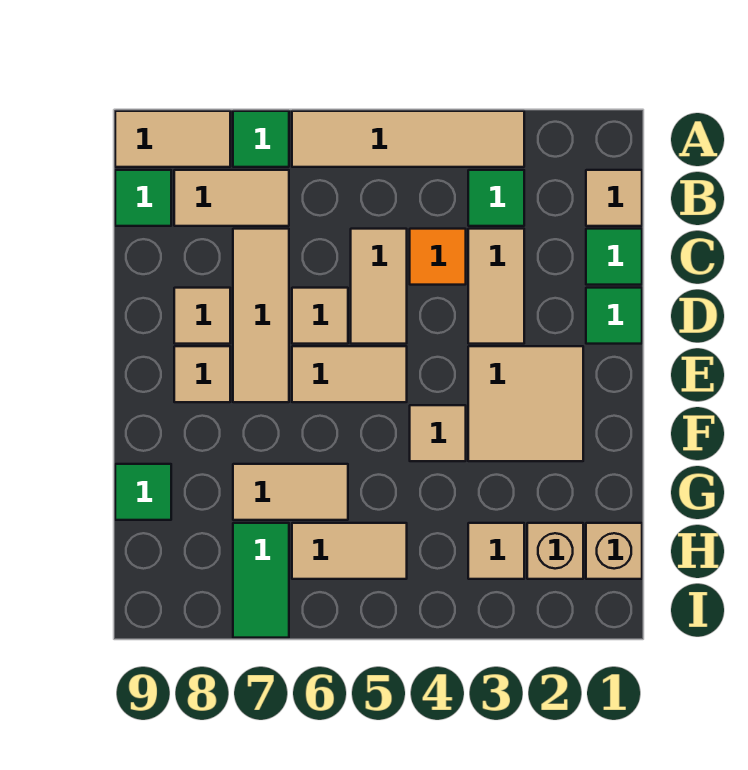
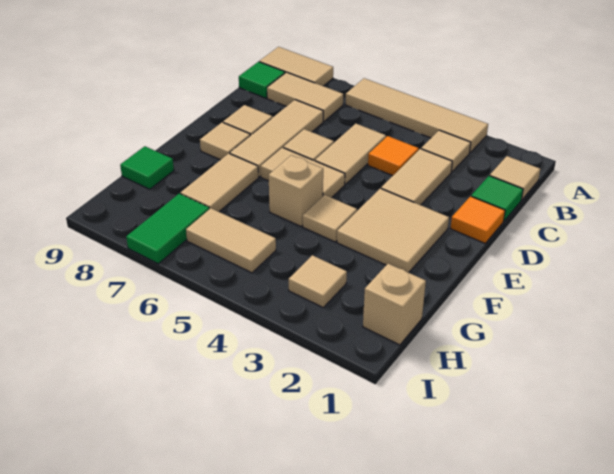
green 1x1 tile [233,111,289,167] -> none
green 1x1 tile [468,170,524,226] -> tan 1x1 tile [421,130,471,172]
green 1x1 tile [586,288,642,344] -> orange 1x1 tile [450,196,505,243]
tan 1x2 tile [233,464,348,520] -> tan 1x2 tile turned to [181,153,259,212]
tan 1x1 brick [527,523,583,579] -> tan 1x1 brick moved to [269,155,323,226]

